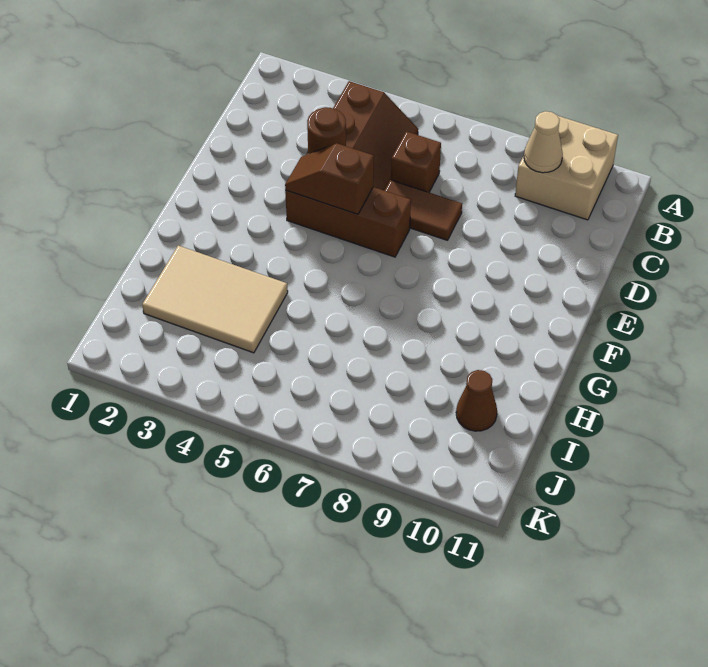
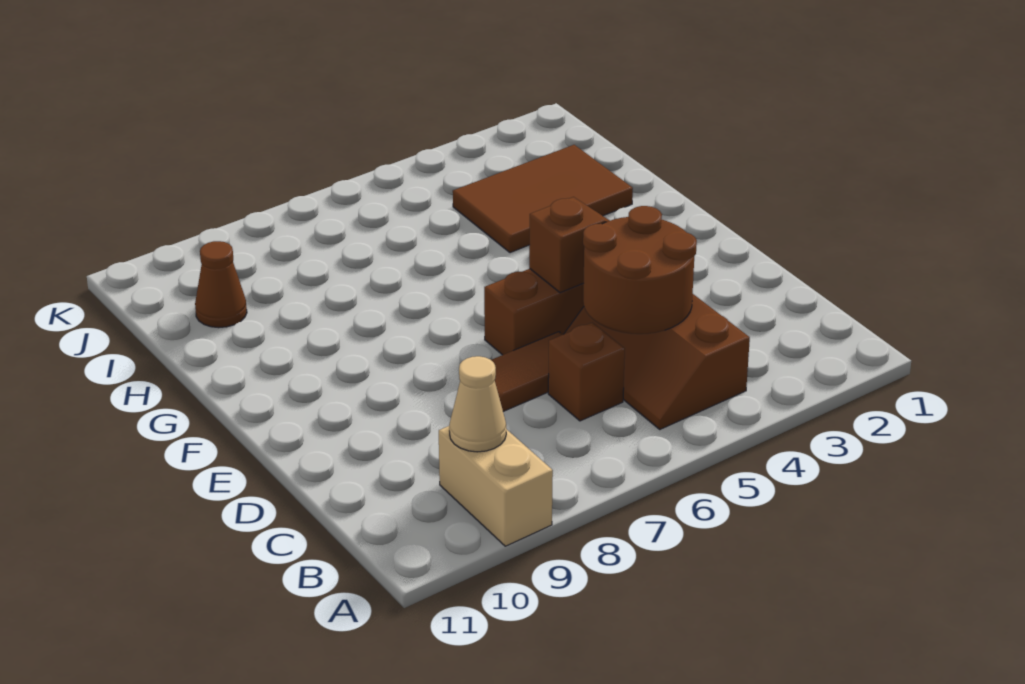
tan 2x2 brick [515,116,618,220] -> tan 1x2 brick [439,426,553,546]
brown 1x1 round brick [307,107,346,154] -> brown 2x2 round brick [583,206,697,334]
tan 2x3 tile [142,246,288,353] -> brown 2x3 tile [453,145,633,253]

